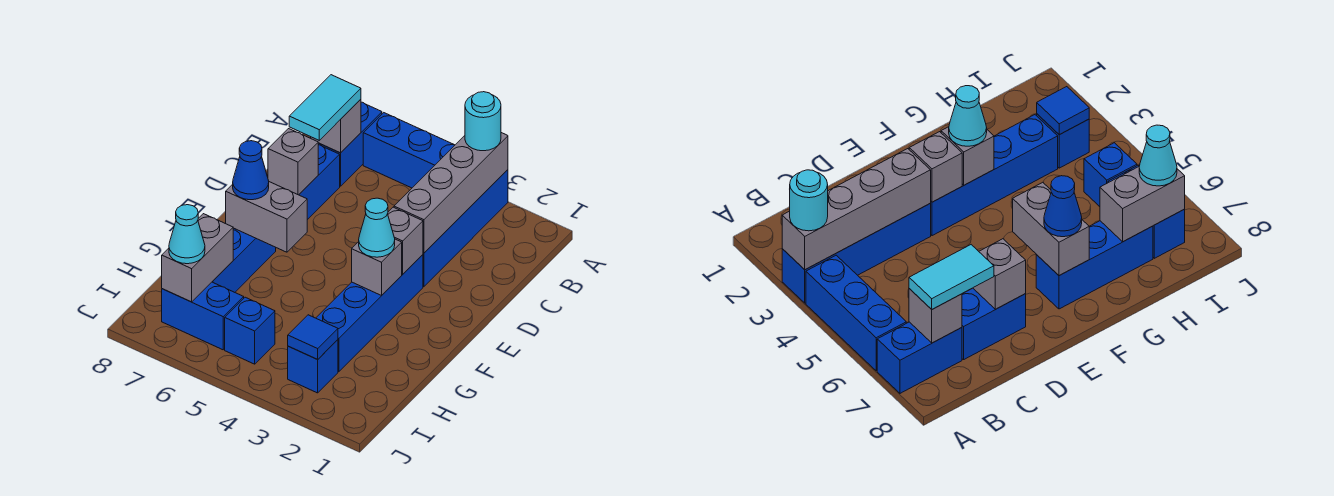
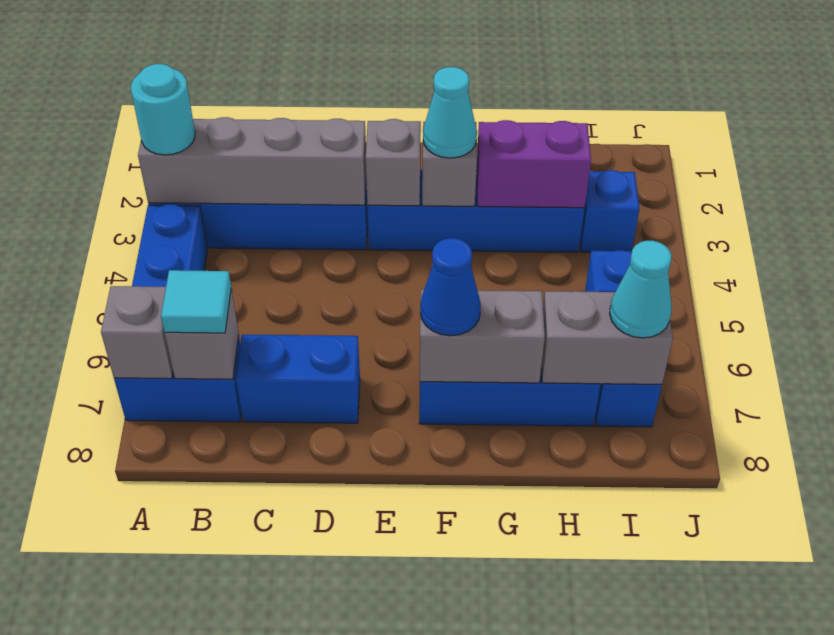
cyan 1x2 tile [289,75,361,140] -> cyan 1x1 tile [161,270,231,333]
grey 1x1 brick [268,129,318,195] -> grey 1x1 brick moved to [101,286,173,379]
grey 1x2 brick [226,182,307,252] -> grey 1x2 brick turned to [420,290,545,383]
none -> purple 1x2 brick [476,120,591,208]
blue 1x1 tile [288,315,338,359] -> none

